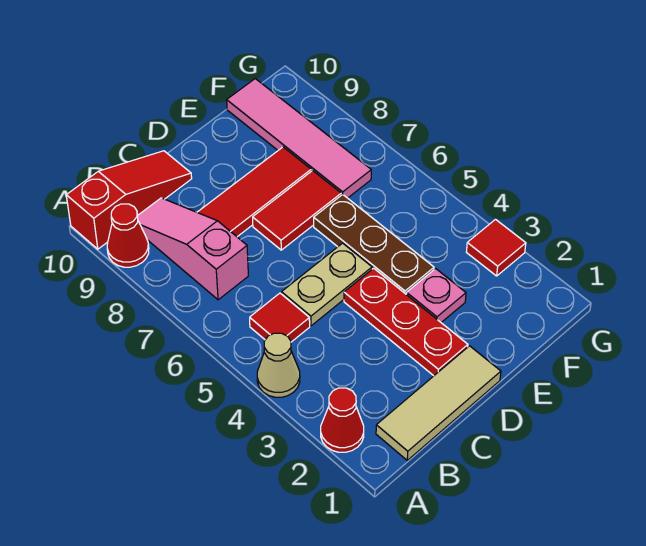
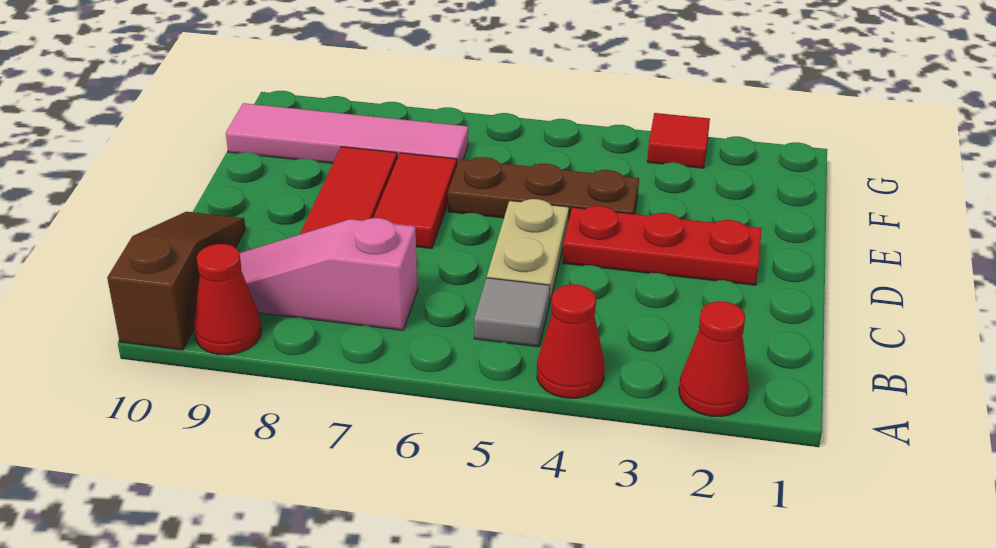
tan 1x1 cone [257,333,300,397] -> red 1x1 cone [537,284,605,398]
red 1x3 slope [66,151,192,249] -> brown 1x3 slope [107,212,245,350]
tan 1x3 tile [376,346,501,460] -> none
red 1x1 tile [250,293,310,342] -> grey 1x1 tile [474,278,550,347]
pink 1x1 plate [406,269,466,322] -> none

